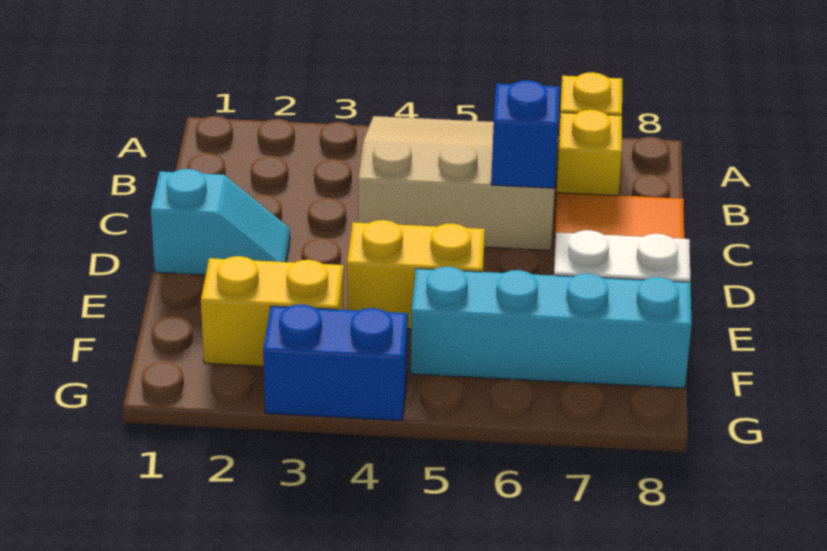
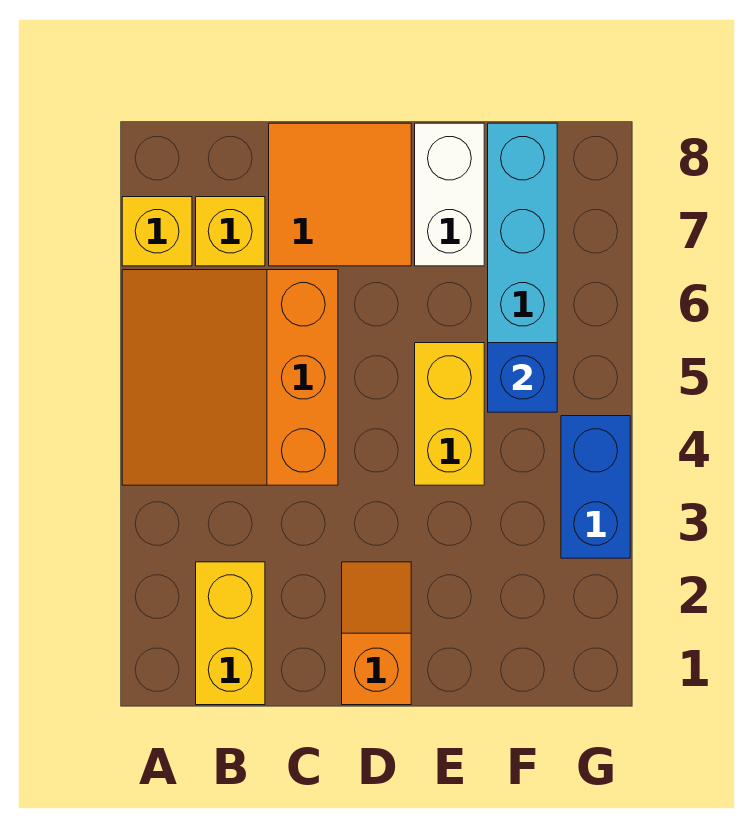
tan 3x3 slope [358,116,555,250] -> orange 3x3 slope [122,270,338,485]
blue 1x1 brick [491,80,560,188] -> blue 1x1 brick moved to [488,343,557,412]
cyan 1x2 slope [151,169,290,275] -> orange 1x2 slope [342,562,411,705]
yellow 1x2 brick [201,256,344,366] -> yellow 1x2 brick moved to [196,562,265,705]

